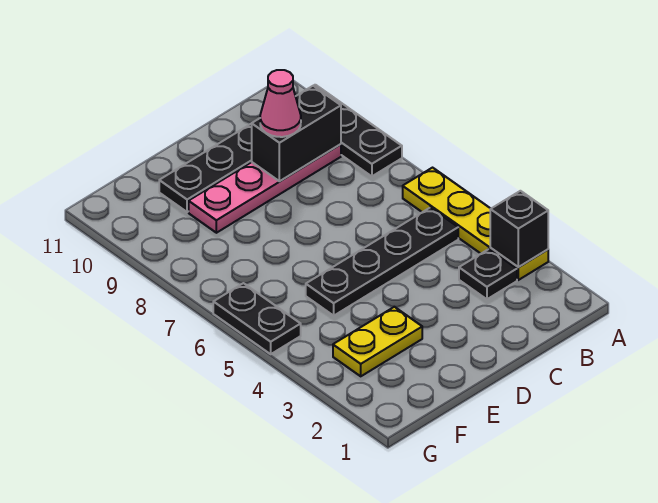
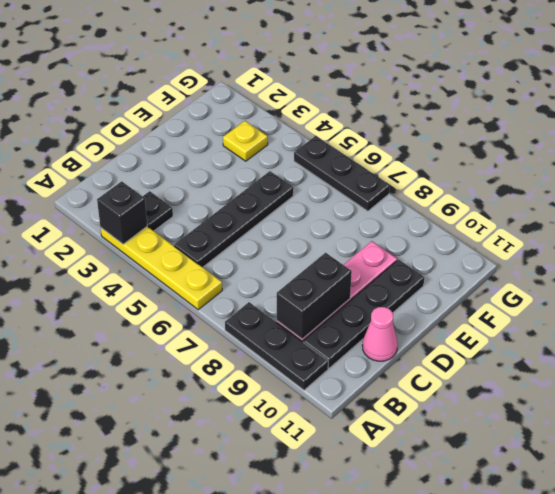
pink 1x1 cone [260,70,301,137] -> pink 1x1 cone moved to [362,307,398,361]
yellow 1x2 plate [333,307,422,376] -> yellow 1x1 plate [223,121,268,161]
black 1x2 plate [213,283,301,354] -> black 1x3 plate [294,136,390,211]

